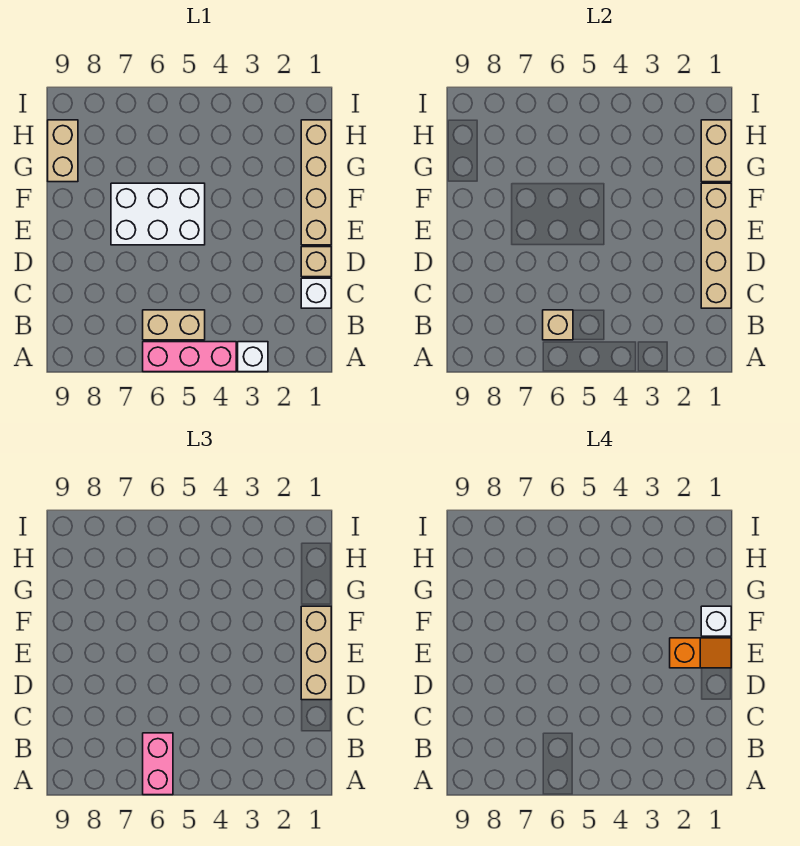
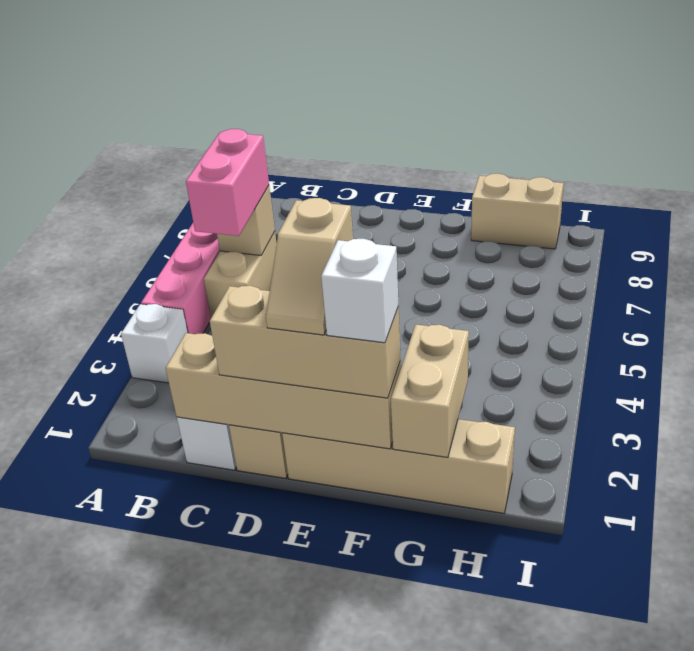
pink 1x2 brick [143,733,173,795] -> pink 1x2 brick turned to [186,129,269,236]
orange 1x2 slope [670,638,731,668] -> tan 1x2 slope [266,198,353,335]
white 2x3 brick [111,183,205,245] -> none
tan 1x2 brick [701,120,731,182] -> tan 1x2 brick turned to [391,325,469,457]

